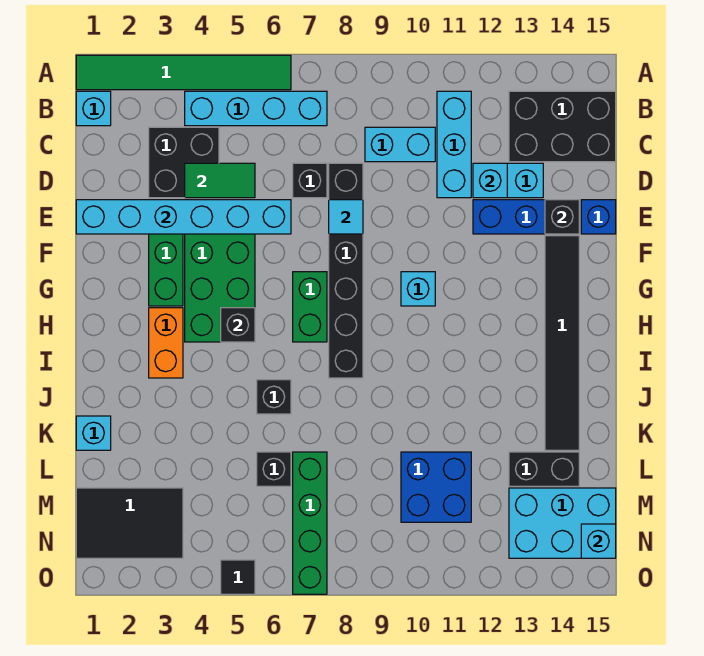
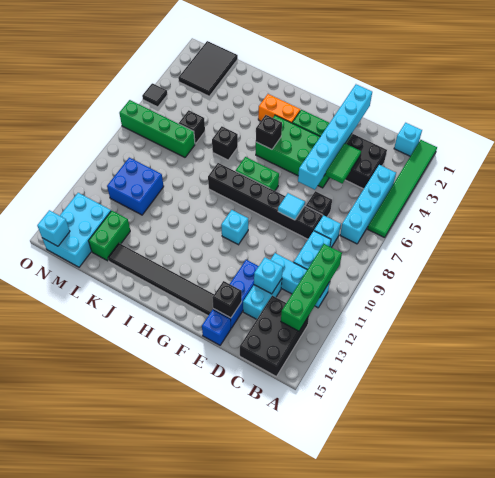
none -> green 1x4 brick [281,244,342,331]
cyan 1x1 brick [76,416,111,450] -> cyan 1x1 brick moved to [314,215,341,247]
black 1x2 brick [509,452,579,486] -> green 1x2 brick [88,211,130,261]

